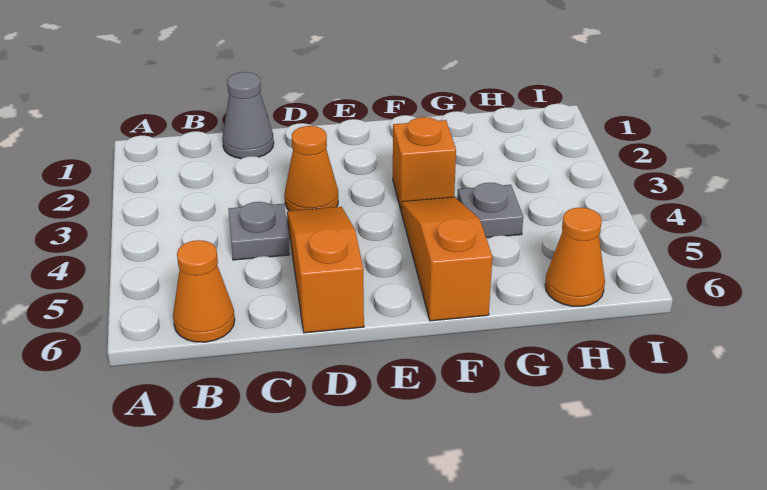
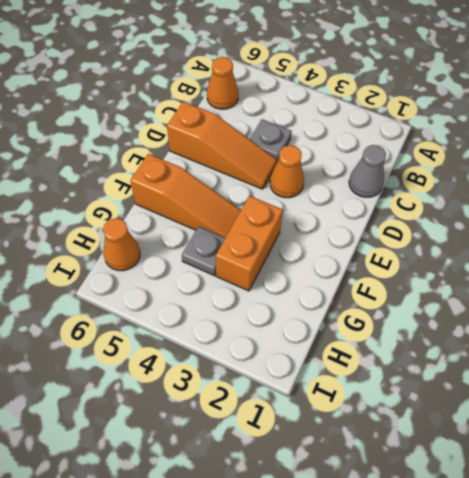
orange 1x1 brick [393,117,456,209] -> orange 1x2 brick [216,196,283,291]

